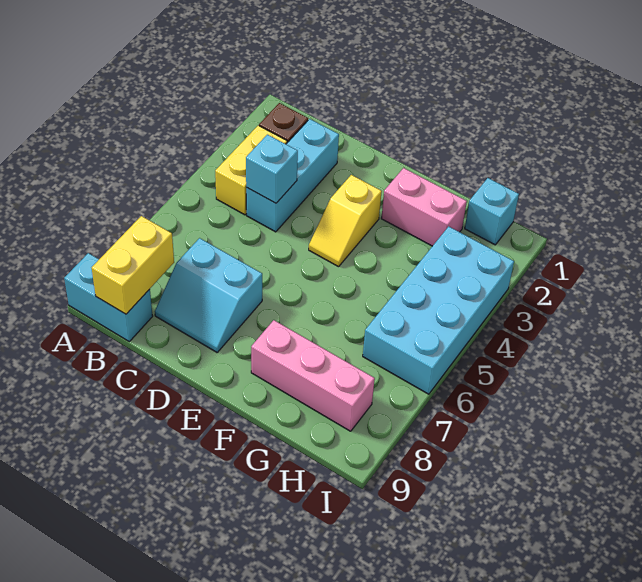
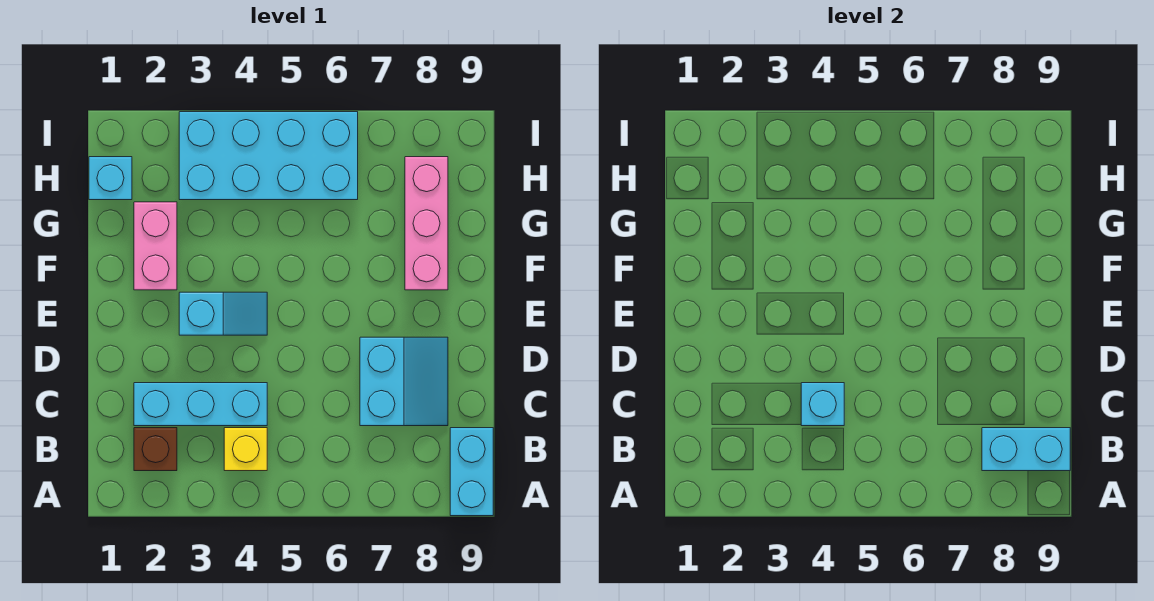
yellow 1x2 brick [215,125,287,215] -> yellow 1x1 brick [224,428,267,471]
yellow 1x2 brick [92,216,174,314] -> cyan 1x2 brick [982,428,1070,471]
yellow 1x2 slope [309,175,382,267] -> cyan 1x2 slope [179,292,267,335]

